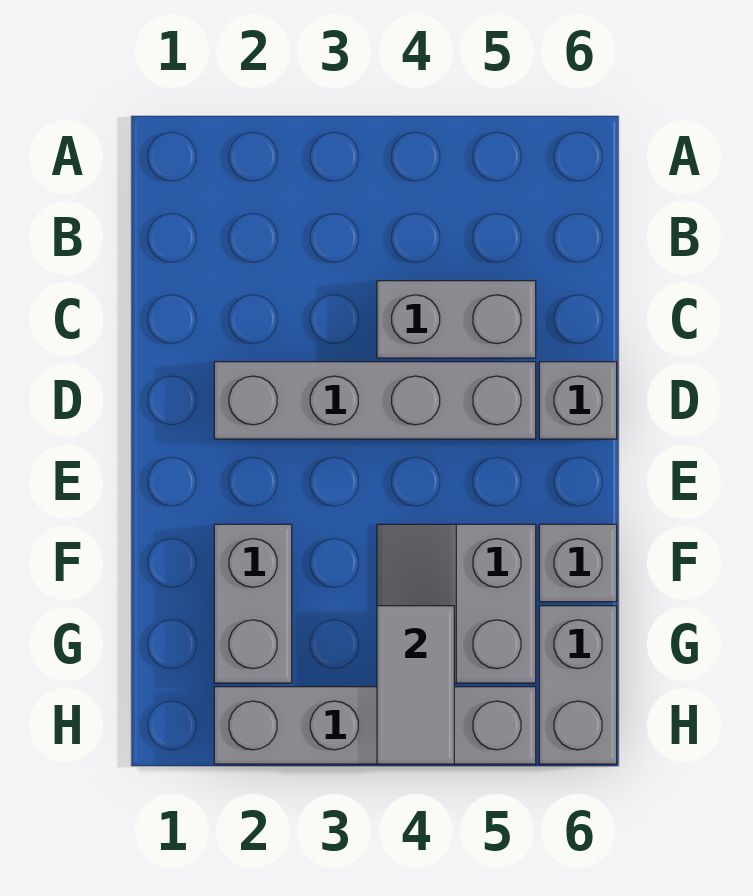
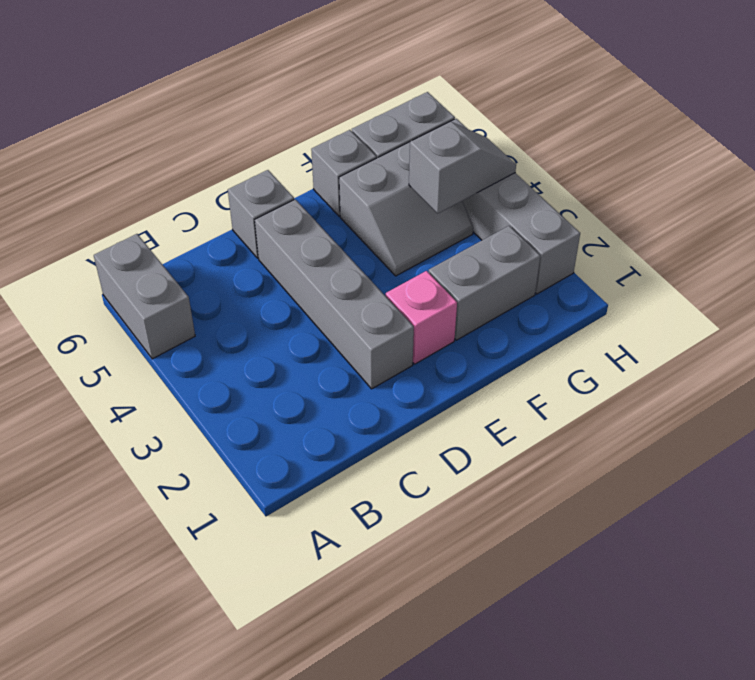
grey 1x2 brick [377,281,536,358] -> grey 1x2 brick moved to [94,234,195,359]
none -> pink 1x1 brick [386,271,457,364]
grey 1x2 tile [377,606,454,764] -> grey 1x2 slope [409,121,516,213]

